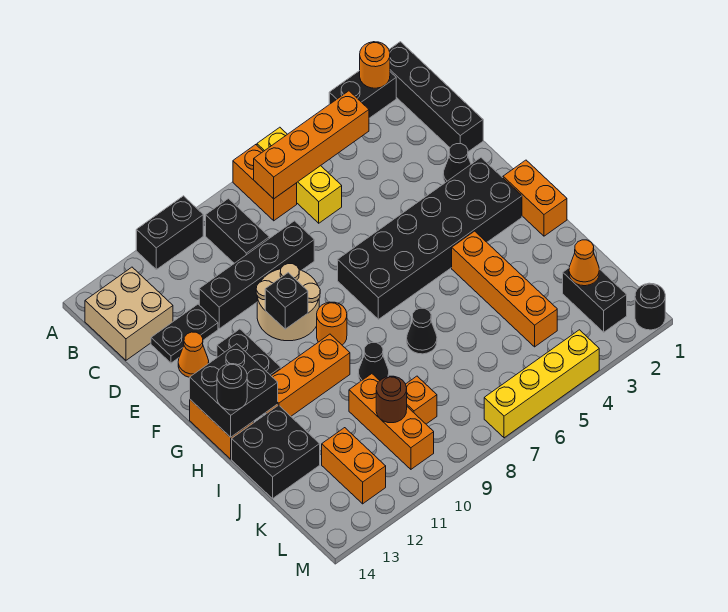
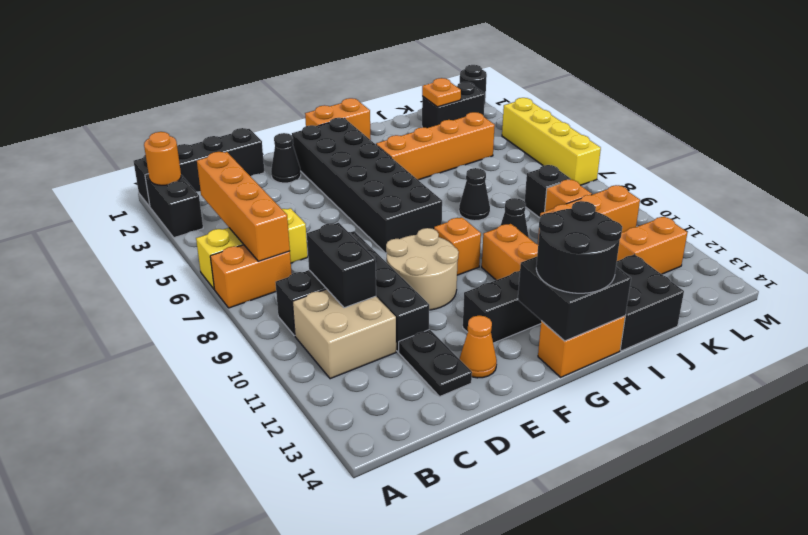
black 1x2 brick [136,196,203,269] -> black 1x2 brick moved to [307,223,376,308]
tan 2x2 brick [85,267,173,360] -> tan 2x2 brick moved to [293,289,396,379]
black 1x1 brick [265,273,308,329] -> black 1x1 brick moved to [525,165,571,218]
orange 1x1 round brick [317,302,347,345] -> orange 1x1 brick [434,217,481,275]
black 1x1 round brick [217,364,247,410] -> black 2x2 round brick [536,201,622,293]
orange 1x1 cone [569,240,599,286] -> orange 1x1 plate [422,78,461,107]
brown 1x1 round brick [376,376,407,423] -> none

